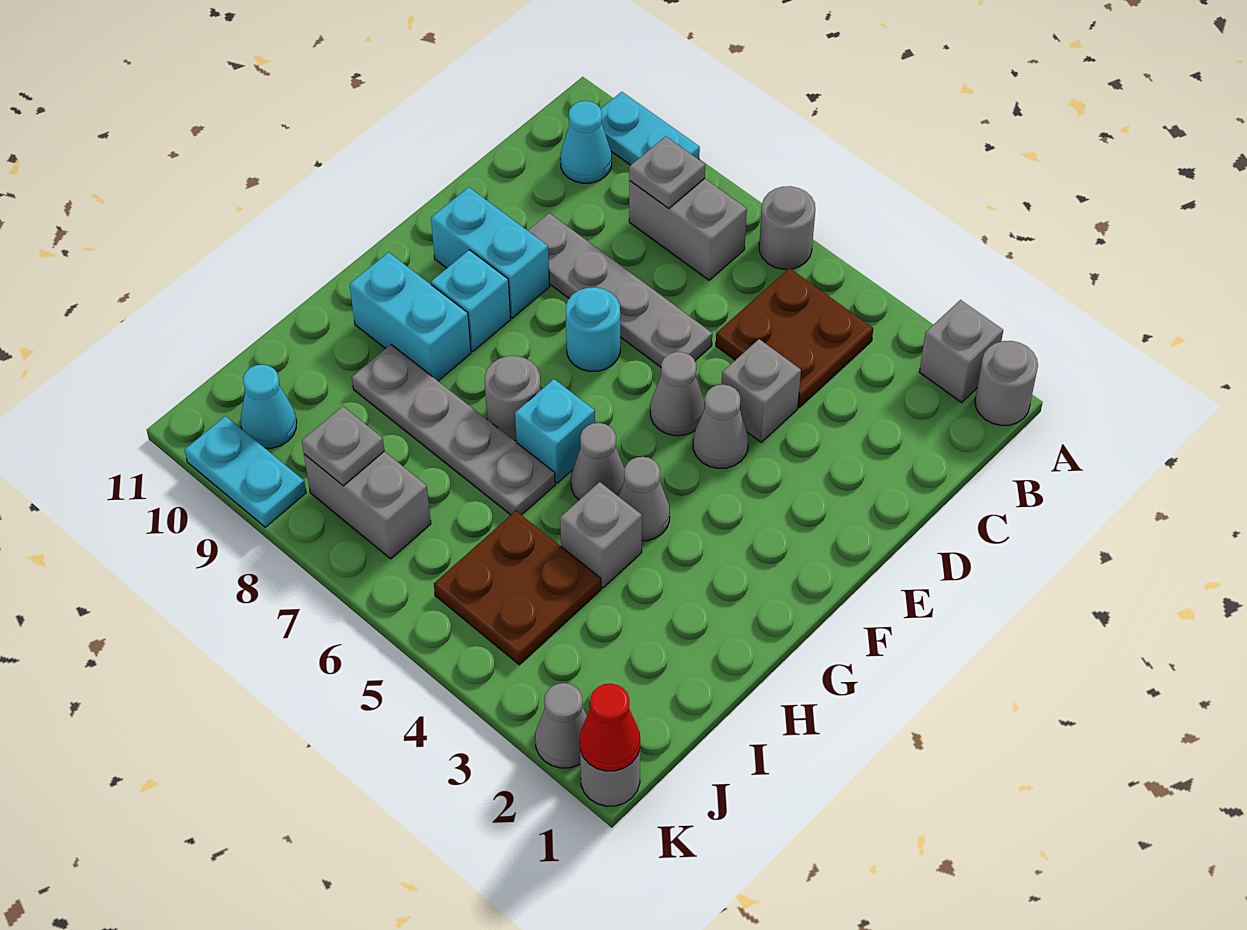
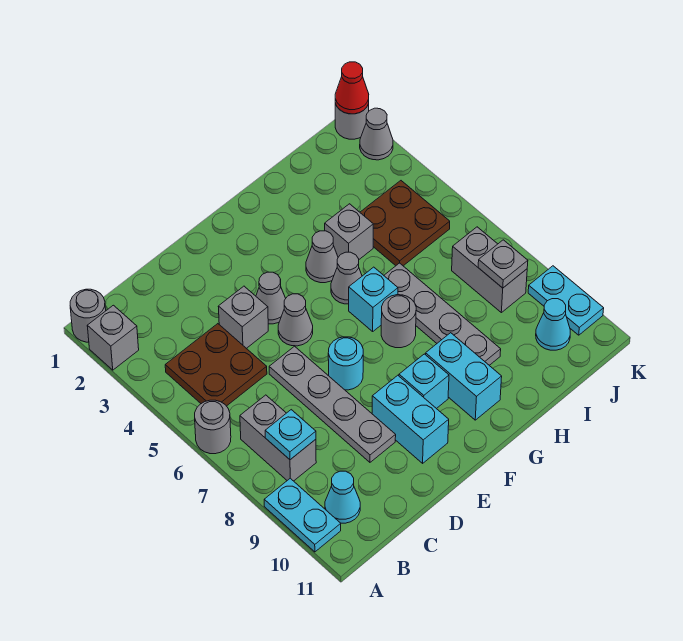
grey 1x1 plate [629,136,705,208] -> cyan 1x1 plate [265,410,316,460]

